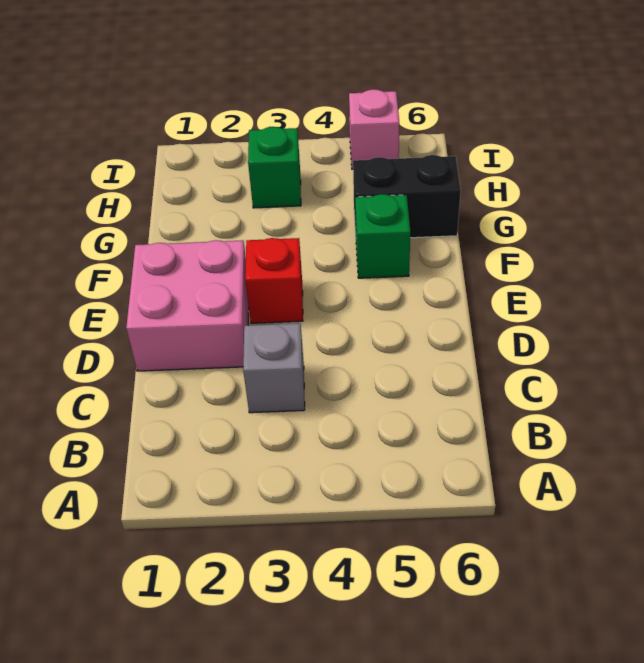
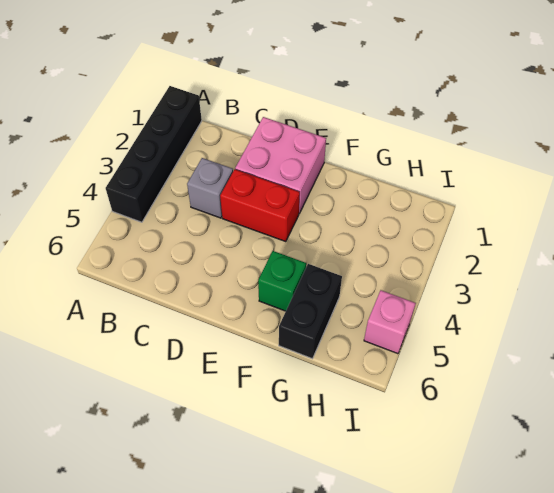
none -> black 1x4 brick [106,86,202,222]
red 1x1 brick [245,238,303,323] -> red 1x2 brick [220,169,300,242]
green 1x1 brick [248,127,301,208] -> none

